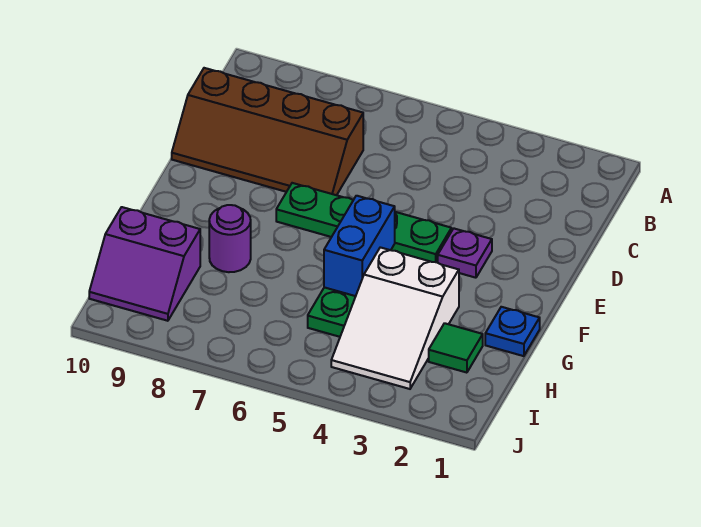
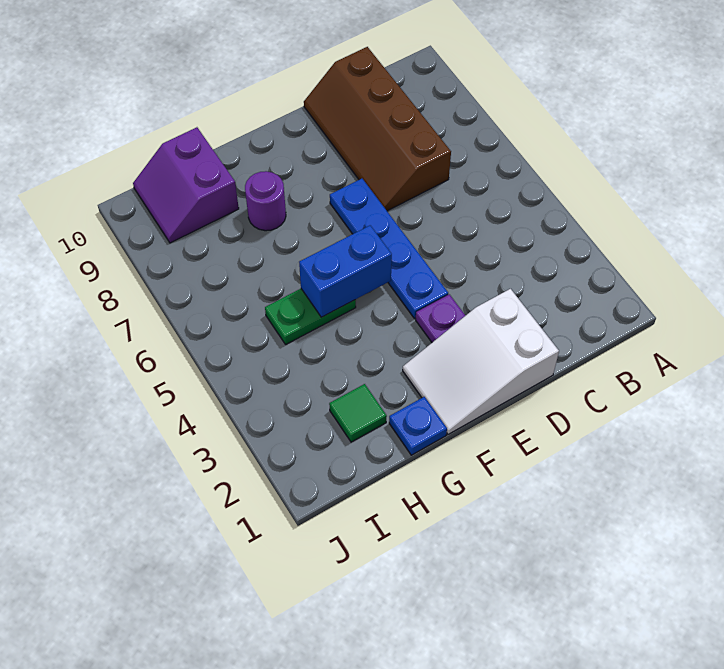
green 1x4 plate [276,183,451,263] -> blue 1x4 plate [330,178,448,319]
white 2x3 slope [331,247,459,389] -> white 2x3 slope moved to [403,289,559,434]

